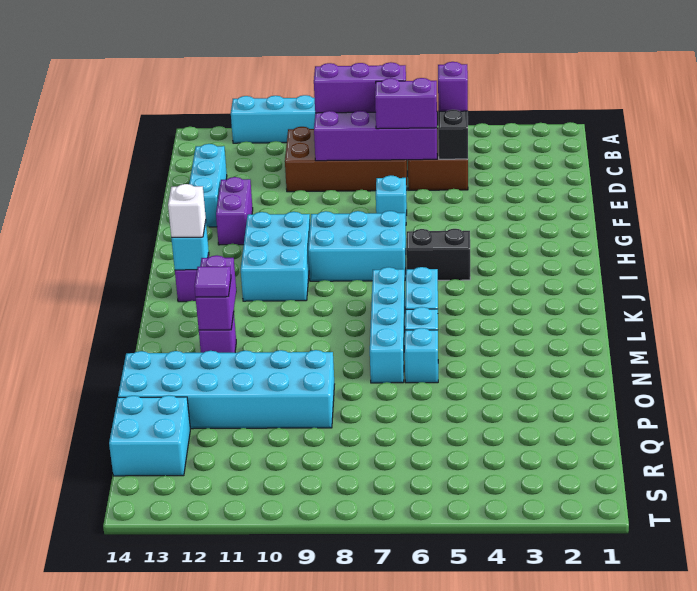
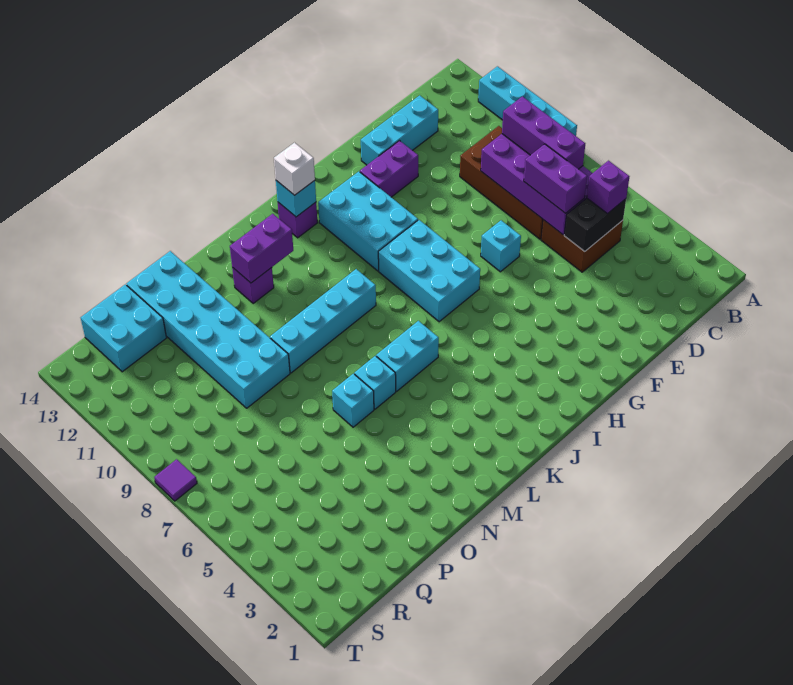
cyan 2x3 brick [241,212,310,301] -> cyan 2x3 brick turned to [318,172,418,271]
black 1x2 brick [406,229,470,280] -> none
cyan 1x4 brick [370,267,405,383] -> cyan 1x4 brick moved to [270,269,376,373]
purple 1x1 tile [195,266,231,297] -> purple 1x1 tile moved to [154,459,197,501]

